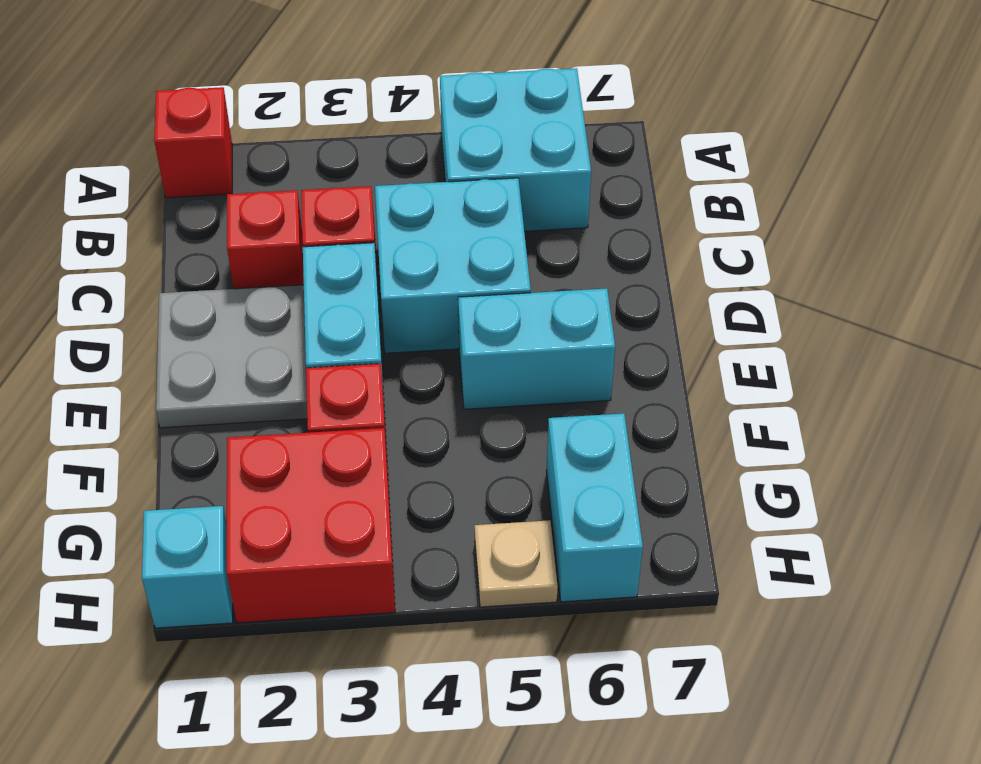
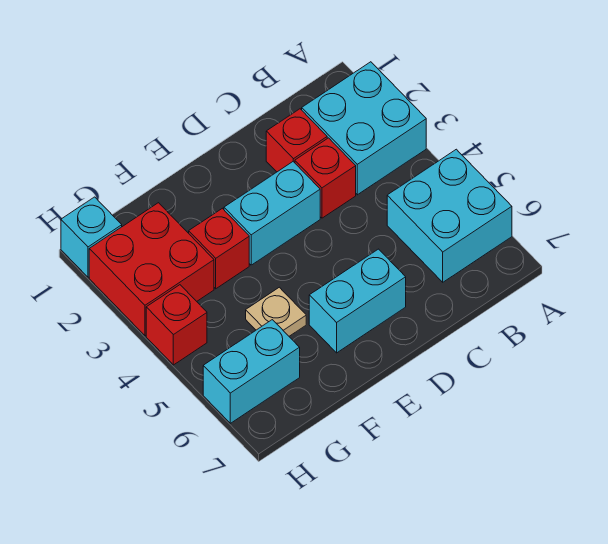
red 1x1 brick [154,87,232,198] -> red 1x1 brick moved to [146,285,207,365]
cyan 2x2 brick [375,178,531,353] -> cyan 2x2 brick moved to [302,62,426,195]
grey 2x2 plate [156,285,307,428] -> none
cyan 1x2 brick [458,288,615,409] -> cyan 1x2 brick turned to [309,249,406,353]
tan 1x1 plate [475,520,558,607] -> tan 1x1 plate moved to [246,287,306,336]

